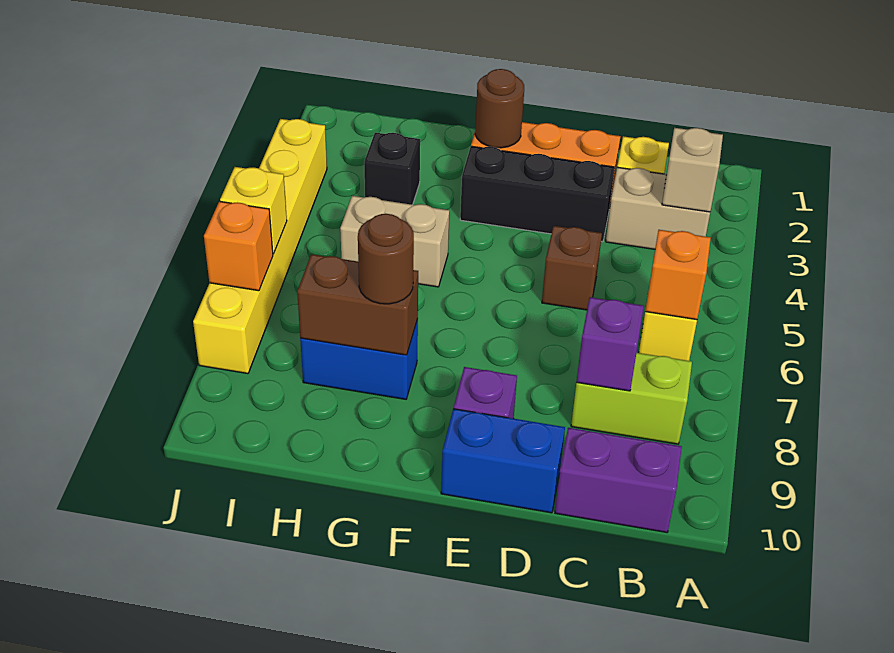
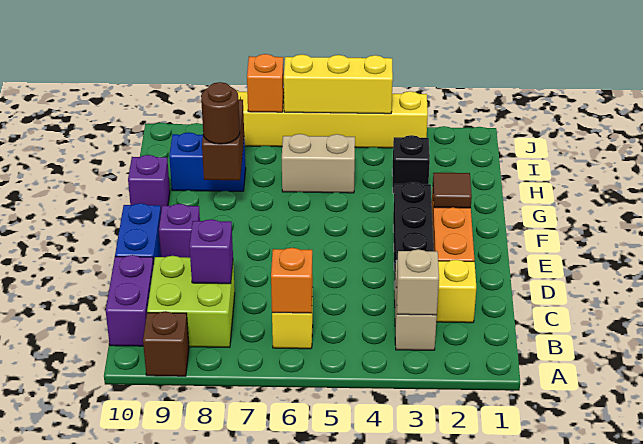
lime 1x2 brick [571,353,692,444] -> lime 2x2 brick [147,256,235,348]
brown 1x1 brick [542,226,602,310] -> brown 1x1 brick moved to [143,311,189,376]
brown 1x1 round brick [475,69,524,148] -> brown 1x1 tile [433,173,472,208]
tan 1x2 brick [340,196,449,287] -> tan 1x2 brick turned to [282,134,355,193]
blue 1x2 brick [300,319,418,399] -> blue 1x2 brick turned to [169,132,246,191]
none -> purple 1x1 brick [128,155,170,211]
yellow 1x1 brick [220,167,287,254] -> yellow 1x3 brick [284,55,393,114]

